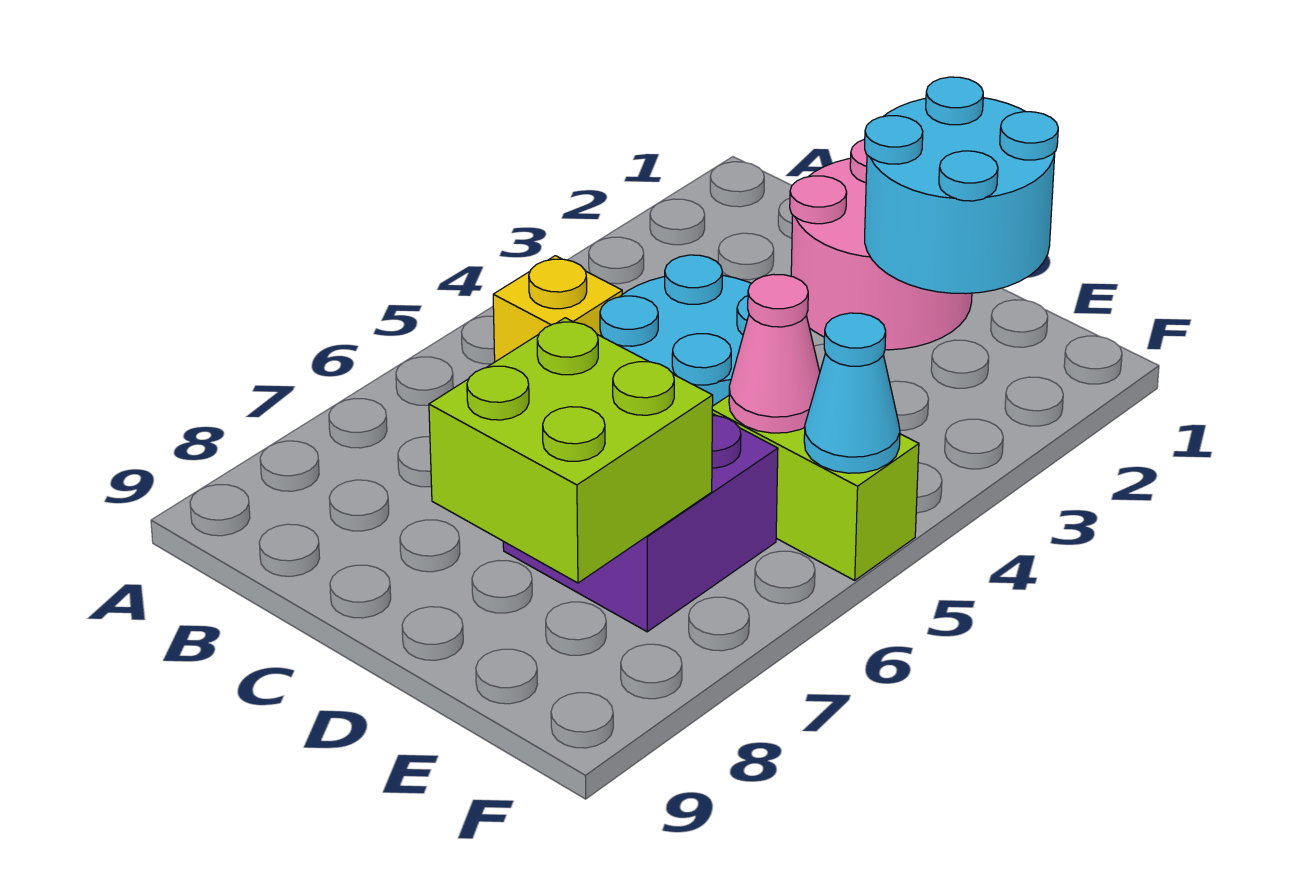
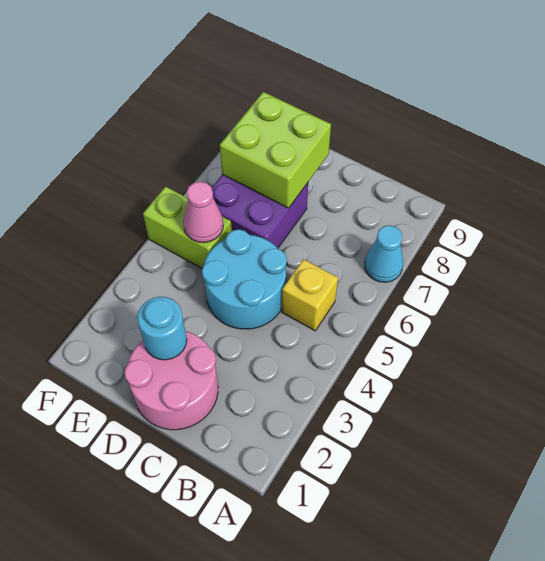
cyan 2x2 round brick [865,77,1058,294] -> cyan 1x1 round brick [137,297,187,360]
cyan 1x1 cone [804,313,900,473] -> cyan 1x1 cone moved to [365,225,403,282]

